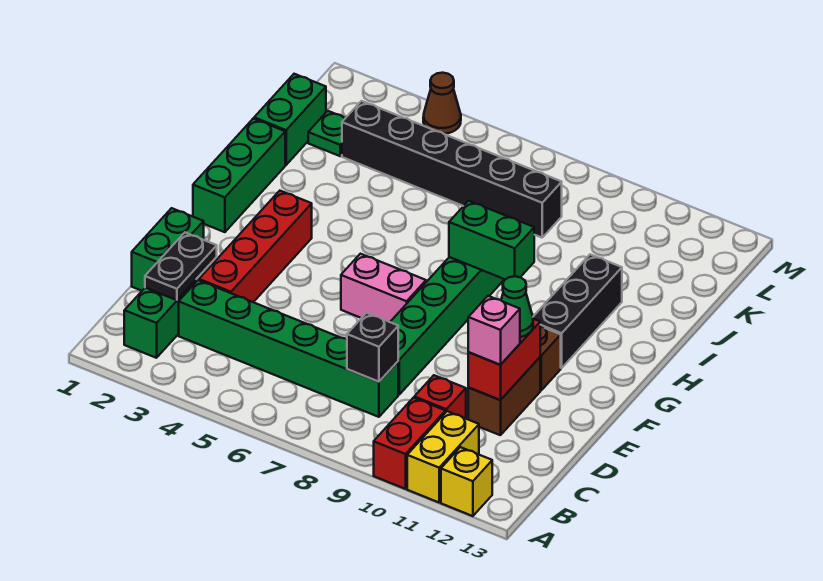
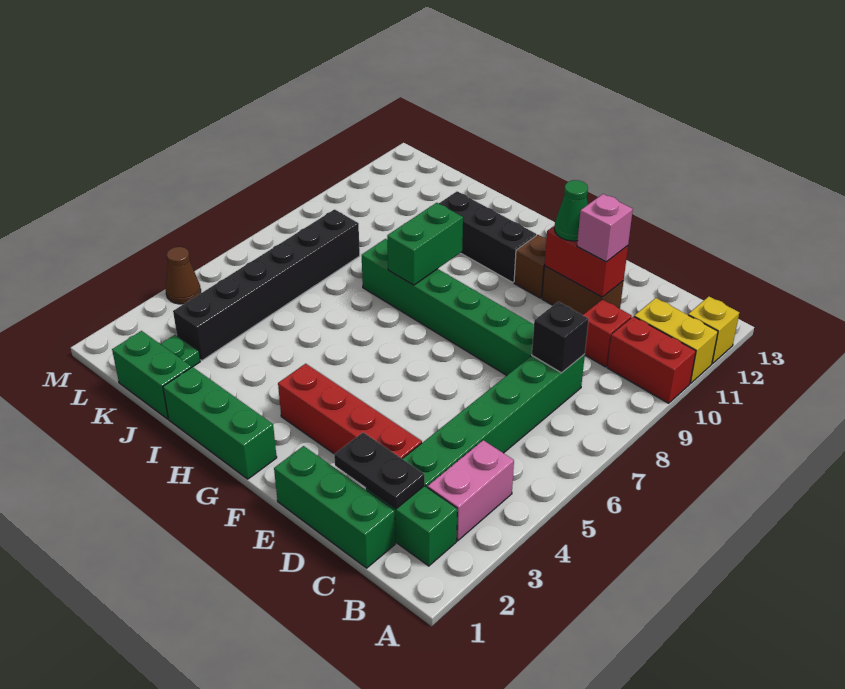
green 1x2 brick [132,208,204,291] -> green 1x3 brick [274,446,395,568]
pink 1x2 brick [341,254,426,322] -> pink 1x2 brick moved to [428,440,514,541]

